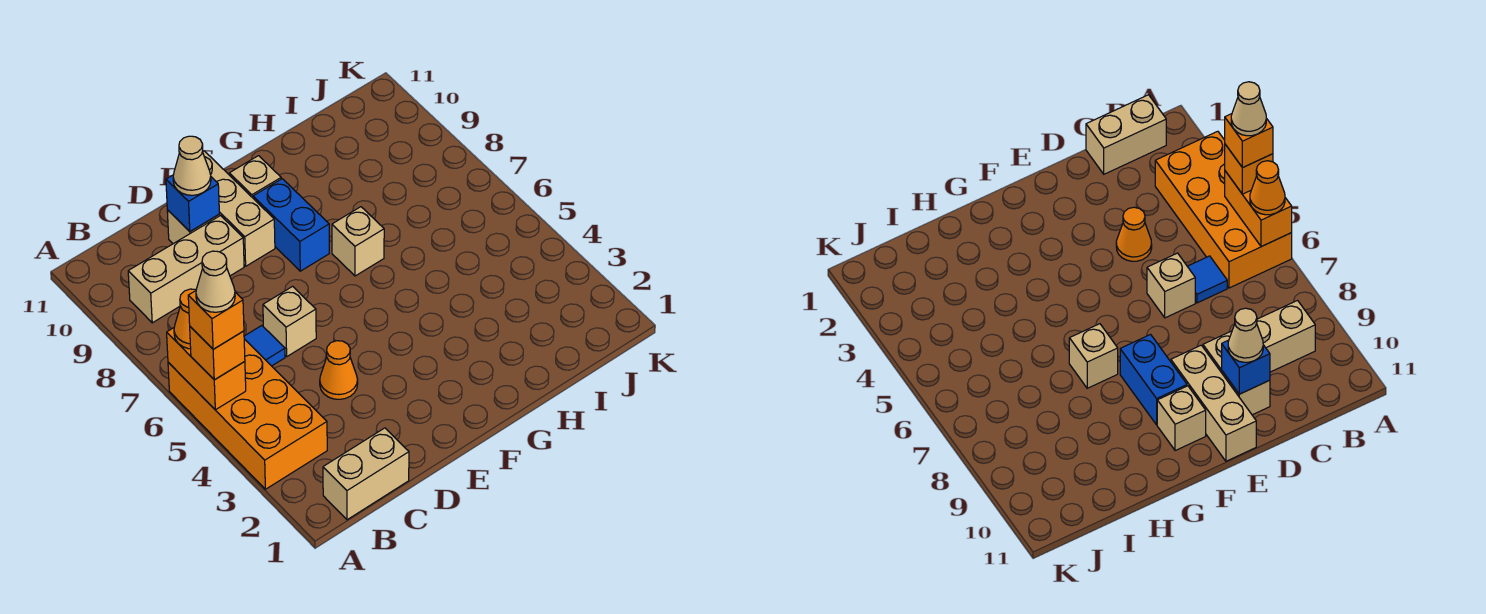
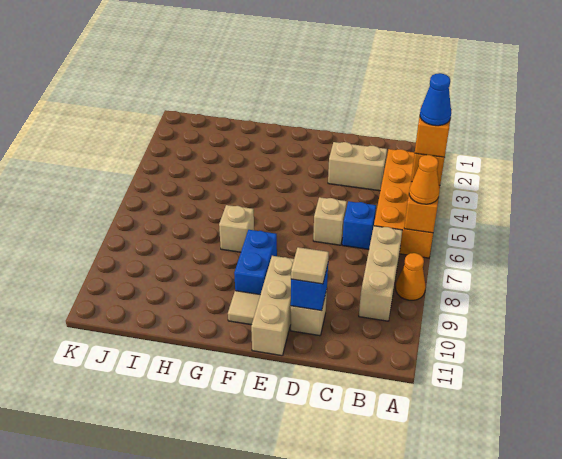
tan 1x1 cone [196,251,235,312] -> blue 1x1 cone [420,73,451,126]
tan 1x2 brick [323,428,409,520] -> tan 1x2 brick moved to [328,142,387,191]
tan 1x3 brick [128,216,244,323] -> tan 1x3 brick turned to [359,226,402,321]
blue 1x1 tile [244,326,285,366] -> blue 1x1 brick [342,201,376,249]
orange 1x1 cone [320,341,358,399] -> orange 1x1 cone moved to [396,253,426,300]
tan 1x1 cone [173,136,211,195] -> tan 1x1 tile [291,247,329,284]
tan 1x1 brick [229,156,281,198] -> tan 1x1 tile [228,291,260,325]

